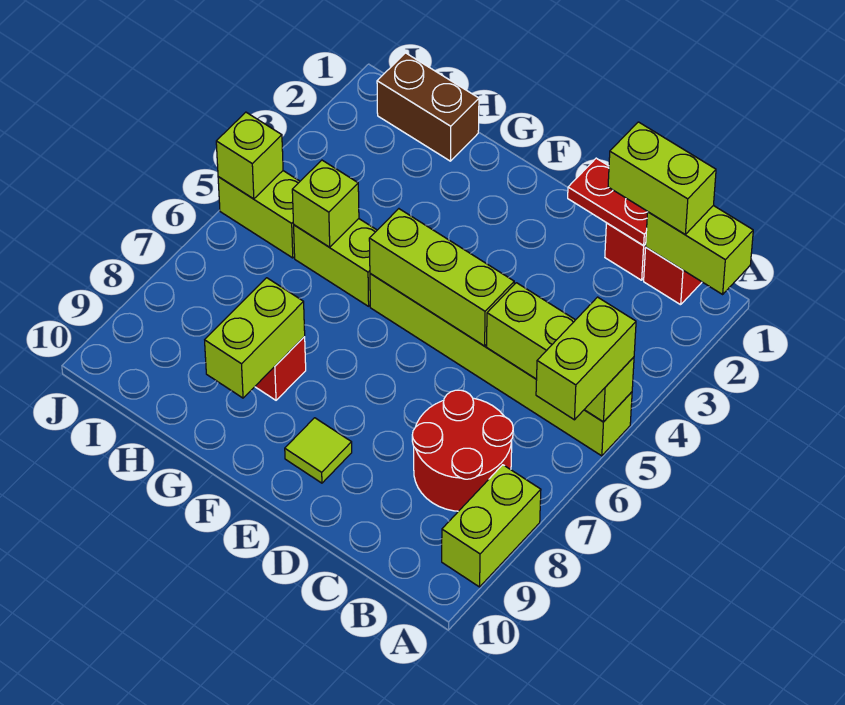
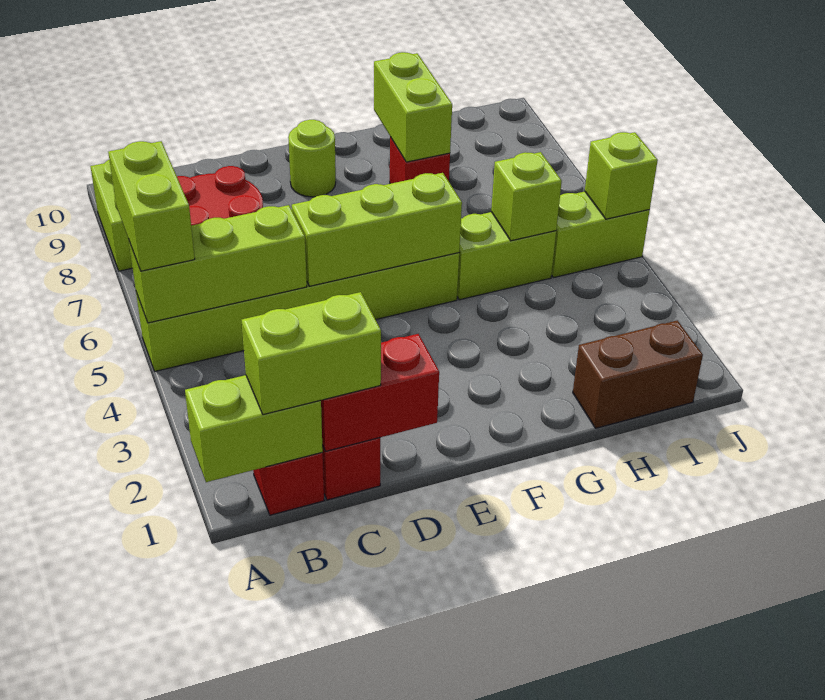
red 1x2 plate [568,158,648,246] -> red 1x2 brick [321,334,439,451]
lime 1x1 tile [285,418,352,483] -> lime 1x1 round brick [288,120,336,197]

